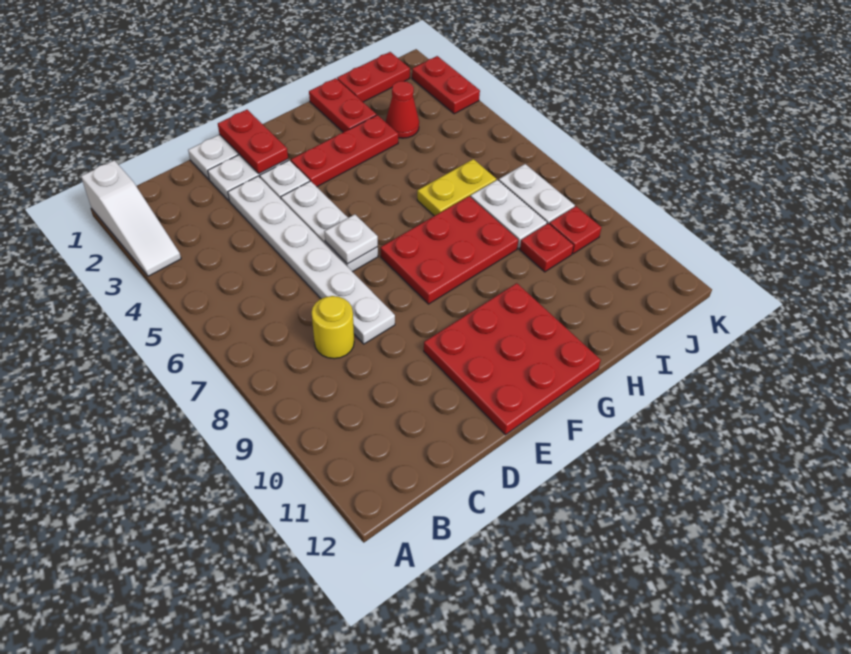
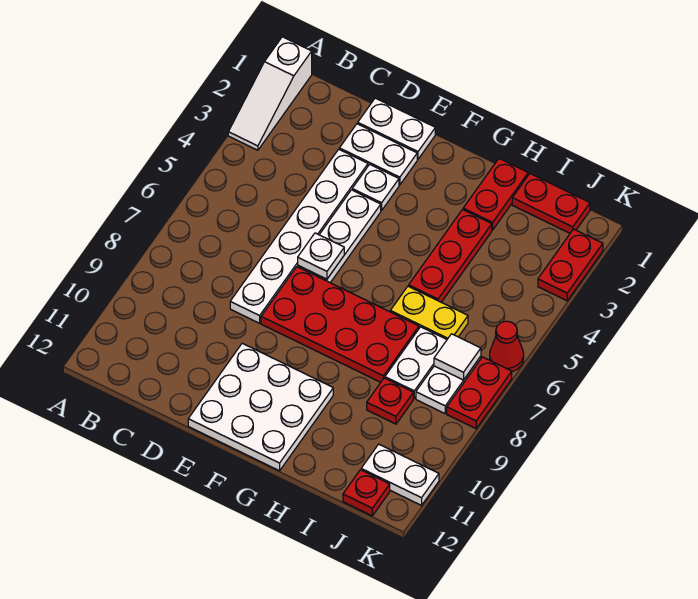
yellow 1x1 round brick [312,296,354,359] -> none
red 1x2 plate [218,110,288,174] -> red 1x2 plate moved to [447,357,512,429]
red 3x3 plate [424,283,601,435] -> white 3x3 plate [188,343,333,471]
red 1x3 plate [291,115,398,187] -> red 1x3 plate turned to [409,210,492,302]
red 2x3 plate [380,196,518,304] -> red 2x4 plate [261,267,419,382]
red 1x1 cone [386,81,419,138] -> red 1x1 cone moved to [490,321,524,372]
none -> white 1x1 tile [434,334,481,380]
red 1x1 plate [550,206,602,254] -> red 1x1 plate moved to [343,470,390,516]
none -> white 1x2 plate [361,444,439,505]

